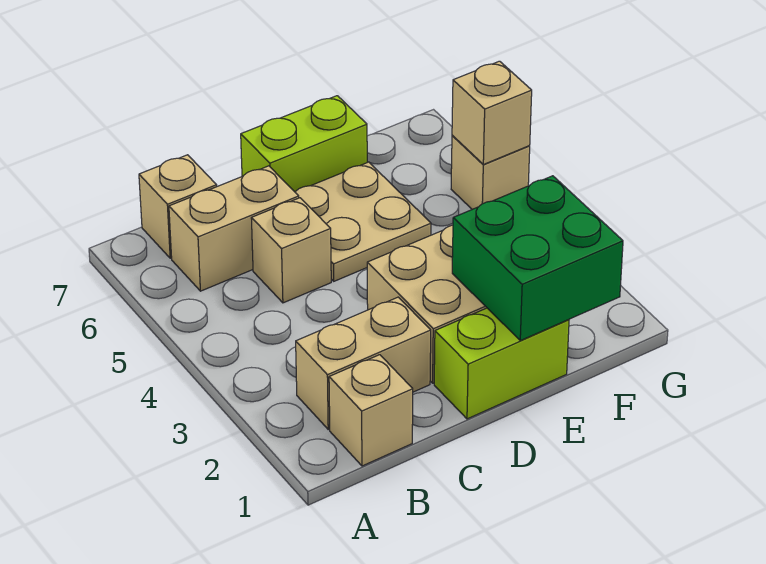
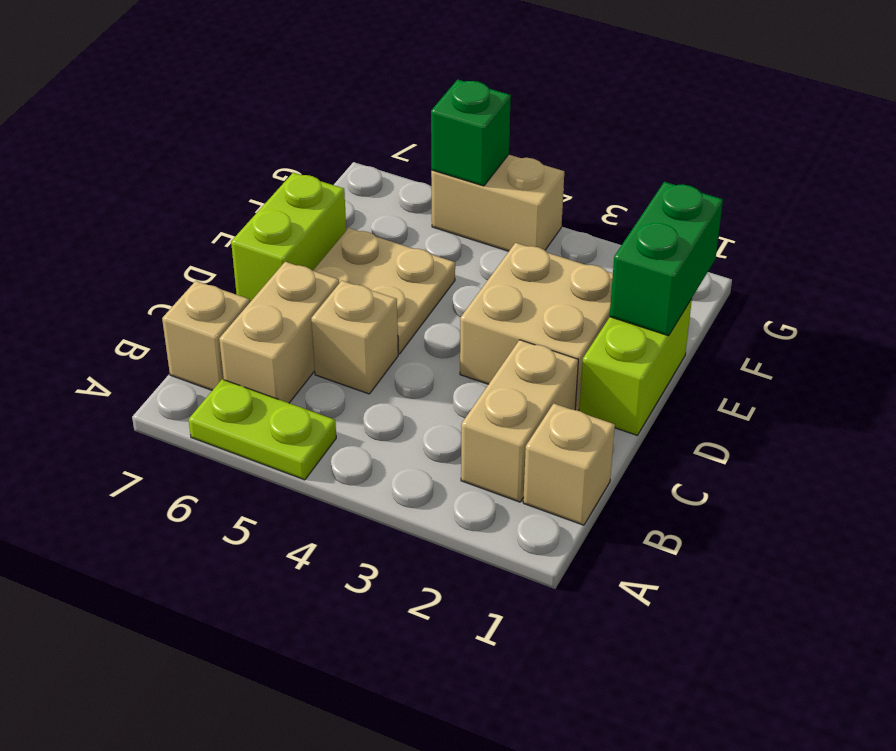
none -> lime 1x2 plate [188,379,336,480]
green 2x2 brick [452,176,623,341] -> green 1x2 brick [610,182,723,336]
tan 1x1 brick [451,135,530,209] -> tan 1x2 brick [431,155,564,251]
tan 1x1 brick [452,61,532,164] -> green 1x1 brick [431,80,511,186]

